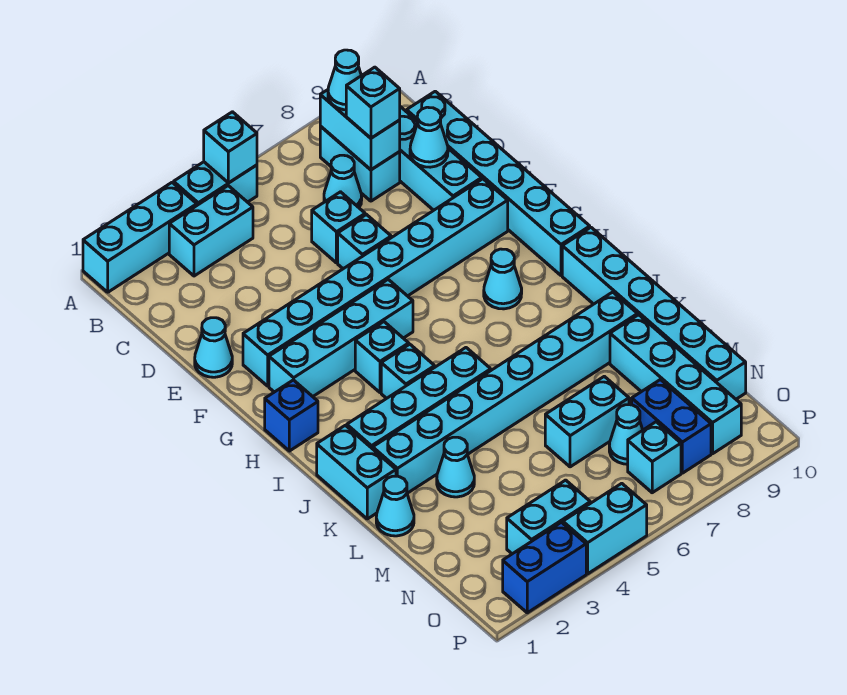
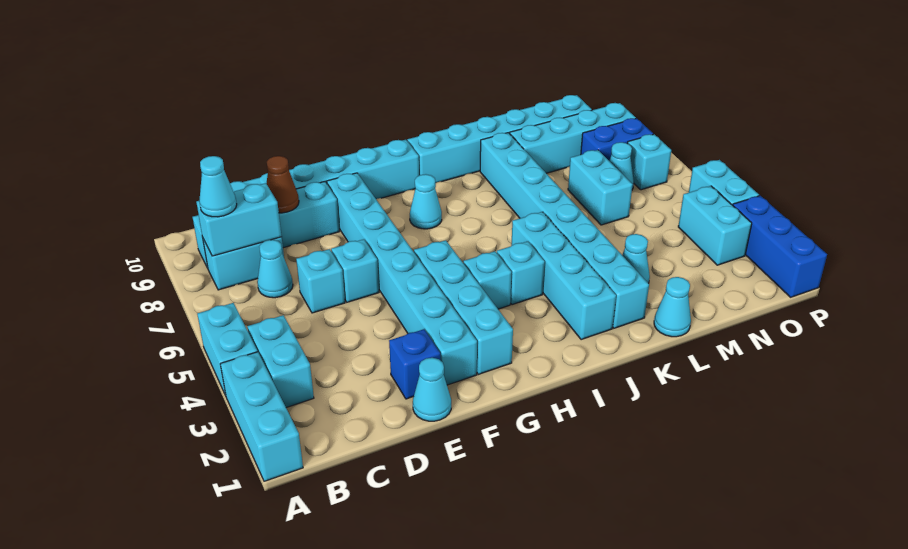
cyan 1x1 brick [204,112,257,183] -> none
cyan 1x1 brick [346,67,400,138] -> none
cyan 1x1 cone [410,107,448,167] -> brown 1x1 cone [266,156,299,213]
blue 1x1 brick [265,380,318,451] -> blue 1x1 brick moved to [389,329,440,399]
cyan 1x2 brick [317,425,396,519] -> none
blue 1x2 brick [503,522,586,613] -> blue 1x3 brick [733,196,827,297]

